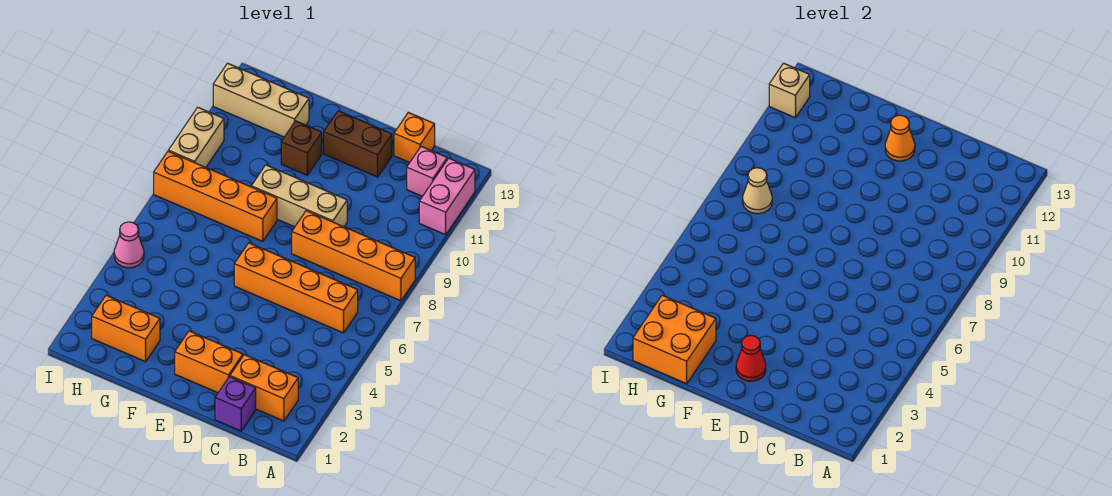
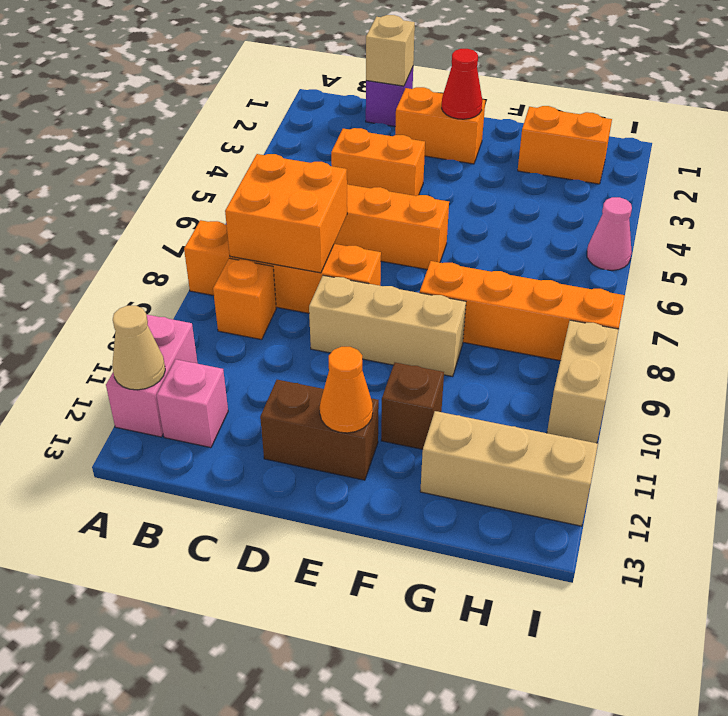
orange 1x2 brick [230,355,298,421] -> orange 1x2 brick moved to [331,128,425,196]
orange 1x1 brick [394,112,435,163] -> orange 1x1 brick moved to [213,258,276,340]
orange 2x2 brick [633,295,716,384] -> orange 2x2 brick moved to [225,154,347,273]
tan 1x1 cone [743,168,772,214] -> tan 1x1 cone moved to [112,306,165,390]
tan 1x1 brick [769,63,810,118] -> tan 1x1 brick moved to [366,15,415,86]

